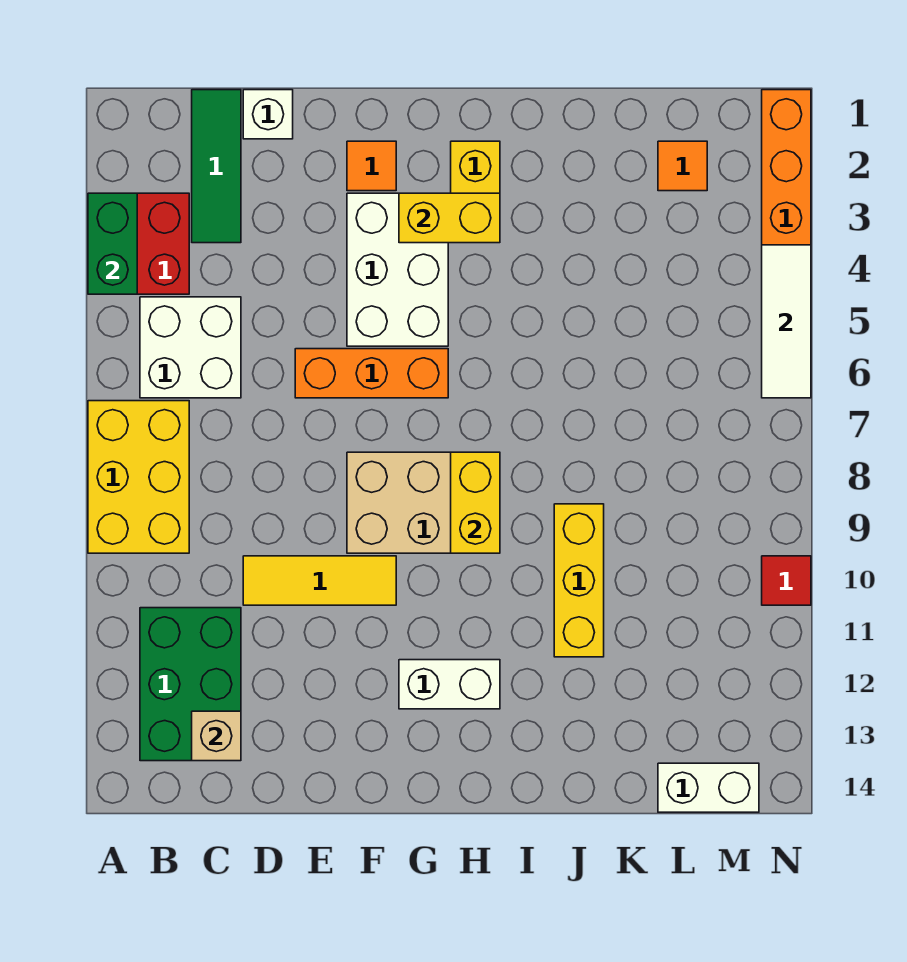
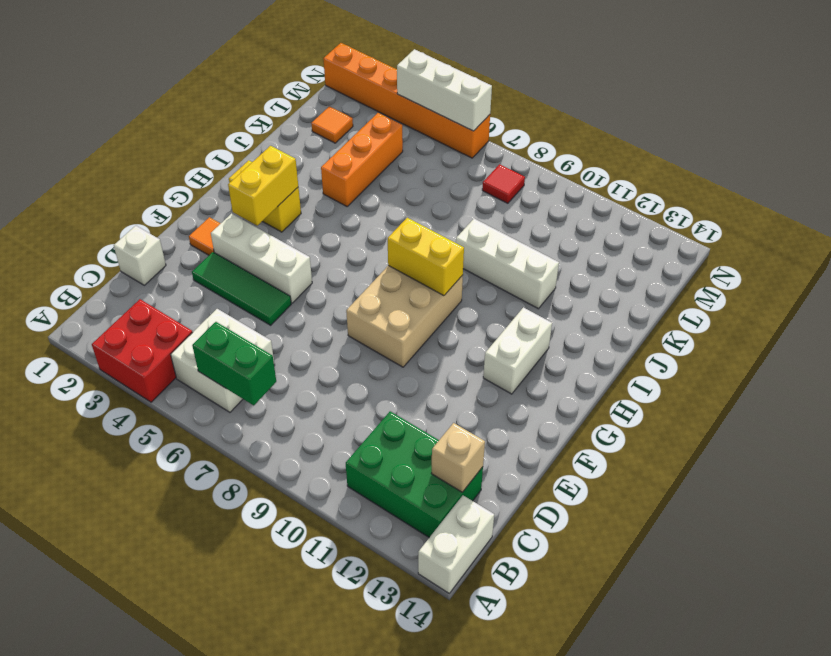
green 1x2 brick [88,193,137,294] -> green 1x2 brick moved to [192,322,276,405]
yellow 2x3 brick [88,401,189,553] -> none
green 1x3 tile [192,90,241,243] -> green 1x3 tile moved to [192,252,291,325]
yellow 1x3 tile [243,556,396,605] -> none
orange 1x3 brick [295,349,448,398] -> orange 1x3 brick moved to [321,113,403,206]
white 2x3 brick [347,193,448,346] -> white 1x3 brick [211,214,312,303]
yellow 1x3 brick [554,504,604,657] -> white 1x3 brick [456,219,559,309]
white 1x2 brick [658,763,759,812] -> white 1x2 brick moved to [418,495,494,593]
white 1x3 tile [762,245,811,398] -> white 1x3 brick [397,49,492,131]
red 1x1 tile [762,556,811,605] -> red 1x1 tile moved to [482,164,525,203]

